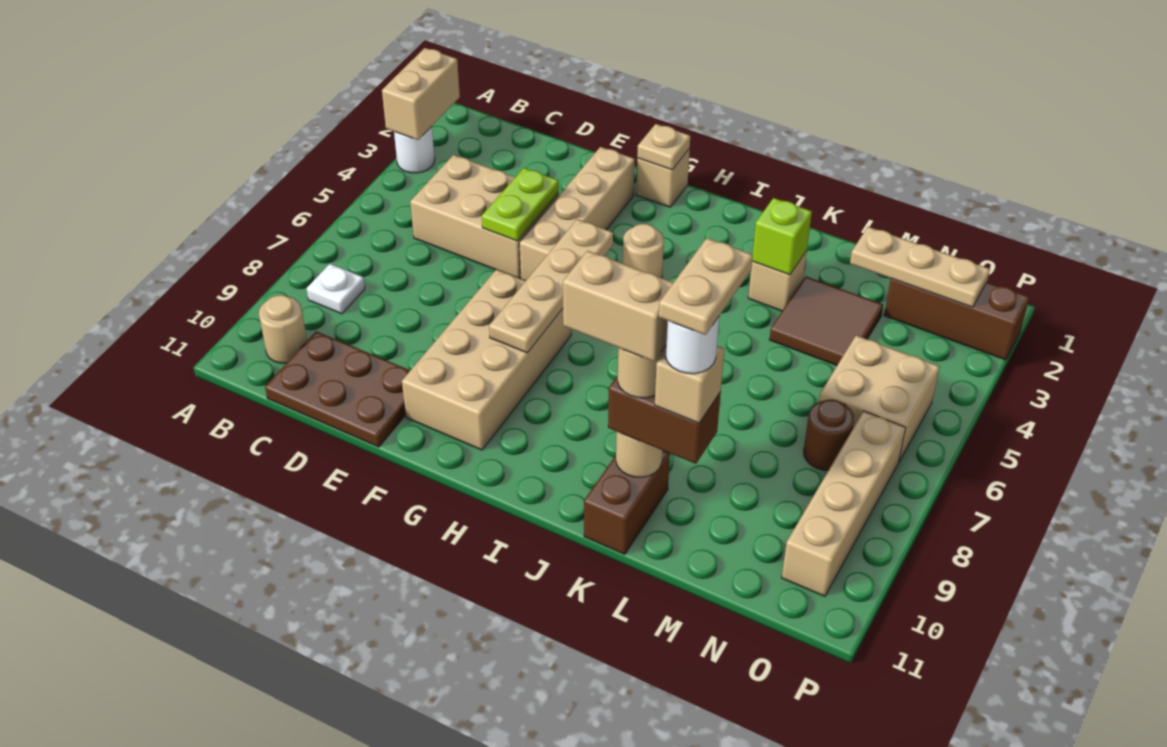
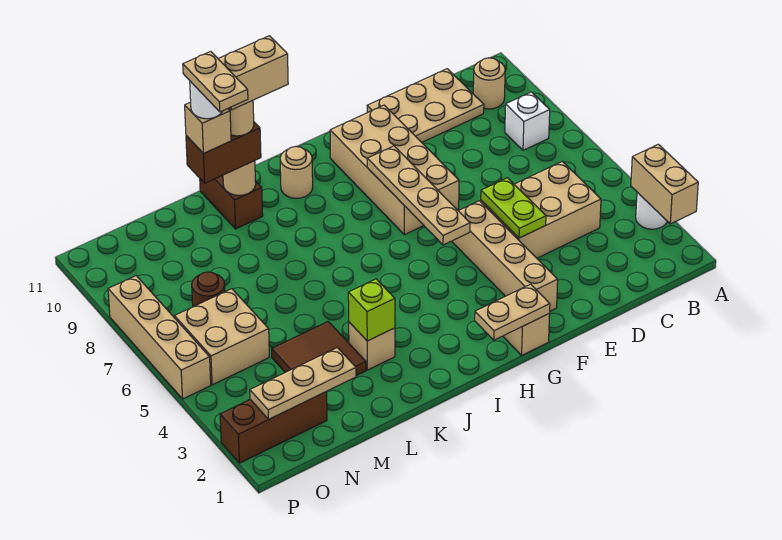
white 1x1 plate [307,264,365,314] -> white 1x1 brick [505,92,550,150]
brown 2x3 plate [265,331,410,447] -> tan 2x3 plate [367,69,484,142]
tan 1x1 plate [637,124,690,170] -> tan 1x2 plate [475,284,550,340]
tan 1x1 round brick [623,224,664,278] -> tan 1x1 round brick moved to [280,146,313,198]
tan 1x4 brick [782,411,906,596] -> tan 1x4 brick moved to [108,276,211,399]

